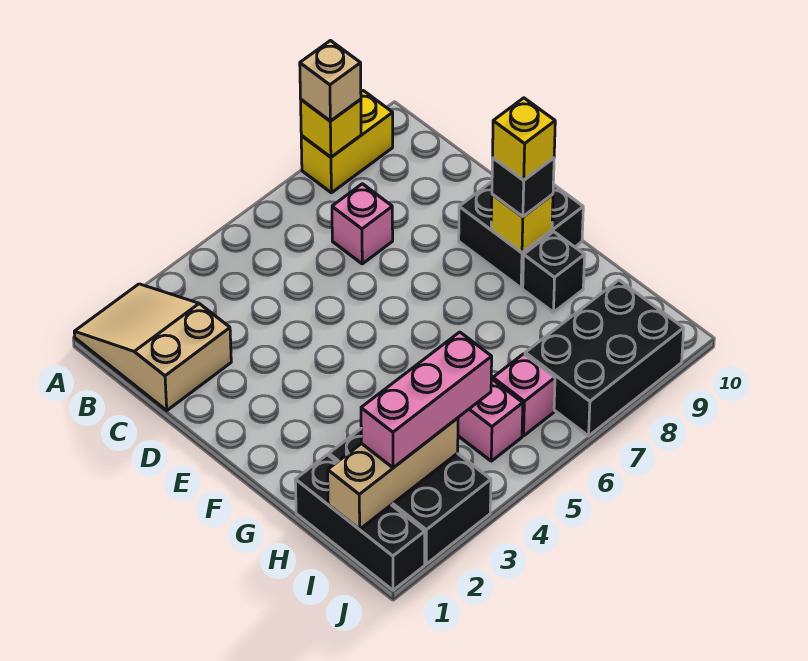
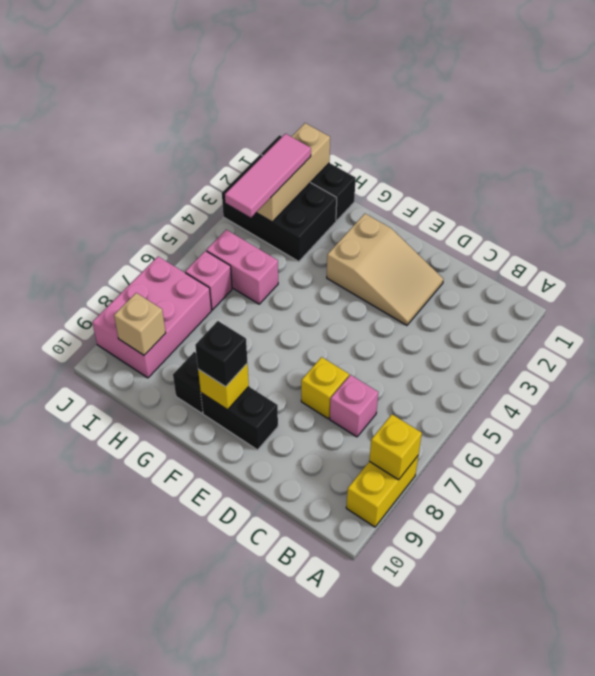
tan 2x3 slope [74,284,231,410] -> tan 2x3 slope moved to [327,214,443,325]
tan 1x1 brick [300,41,361,121] -> tan 1x1 brick moved to [114,293,166,355]
black 2x2 brick [459,182,583,288] -> black 1x2 brick [201,387,278,450]
yellow 1x1 brick [493,98,555,180] -> yellow 1x1 brick moved to [301,357,349,419]
pink 1x3 brick [361,332,492,468] -> pink 1x3 tile [225,134,311,217]
black 2x3 brick [525,280,684,436] -> pink 2x3 brick [92,256,211,378]

